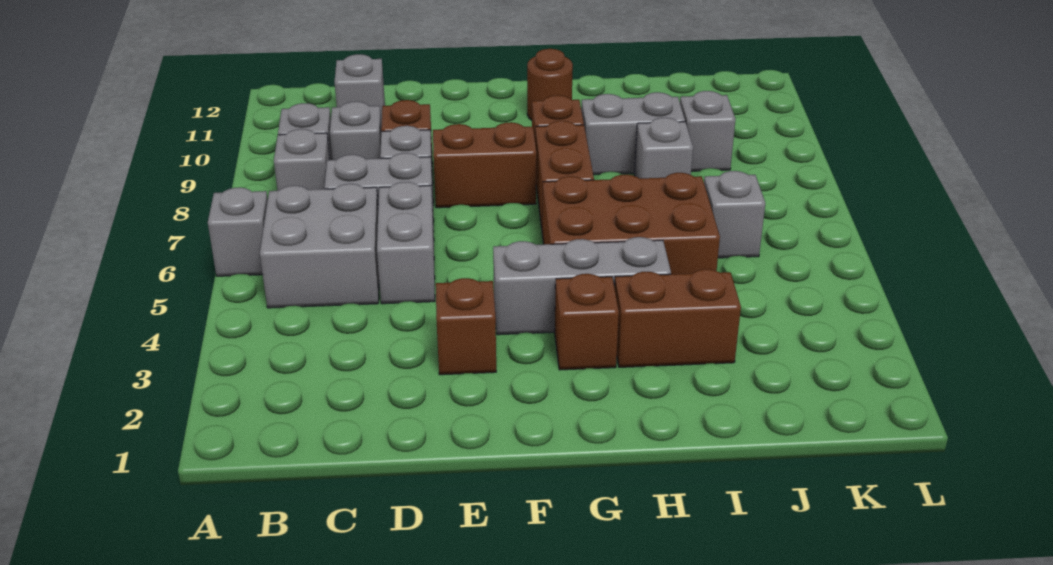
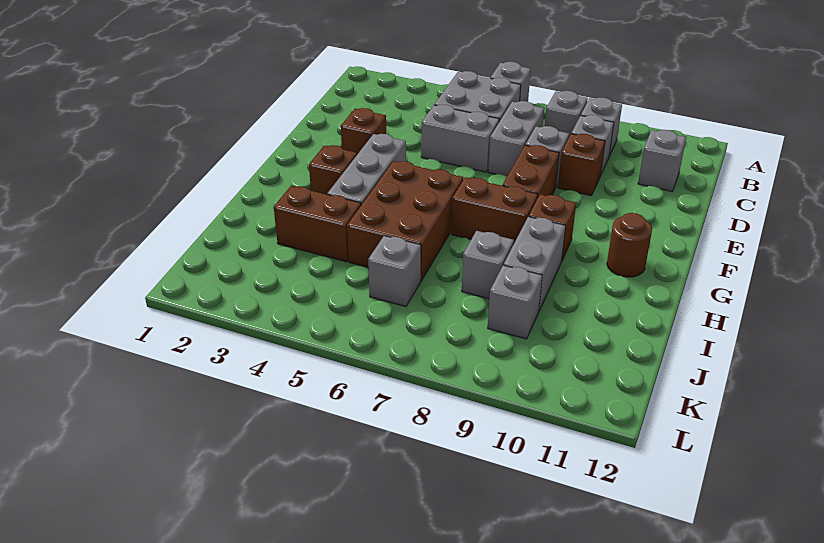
brown 1x2 brick [615,269,741,367] -> brown 1x2 brick turned to [274,186,361,262]

